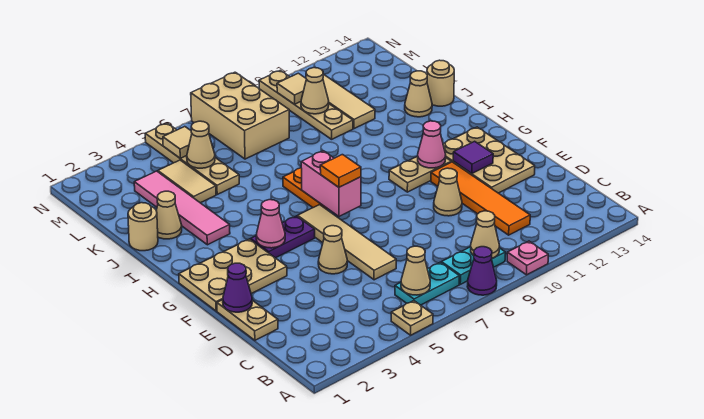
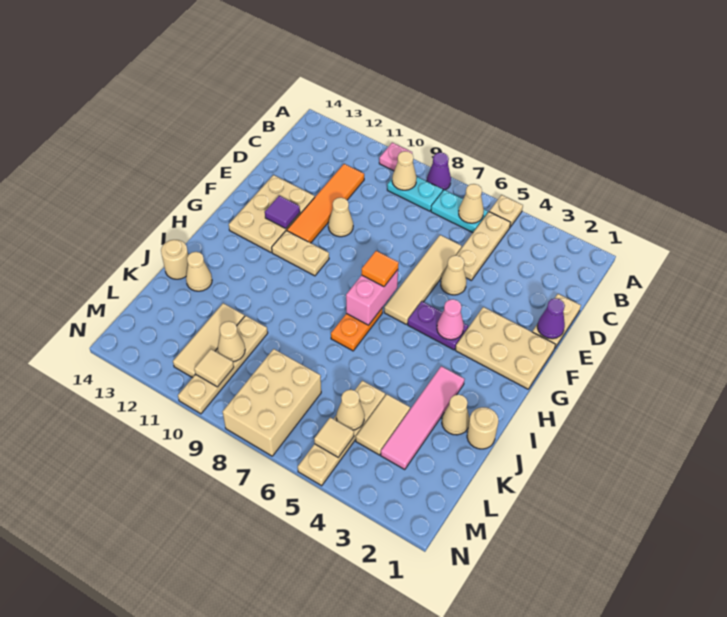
none -> tan 1x3 plate [456,212,511,280]
pink 1x1 cone [418,121,446,168] -> none

